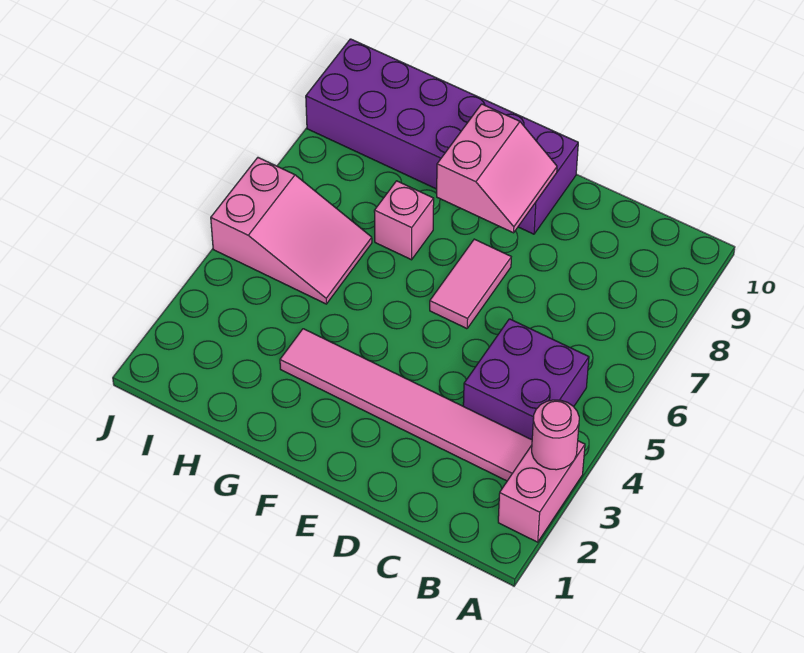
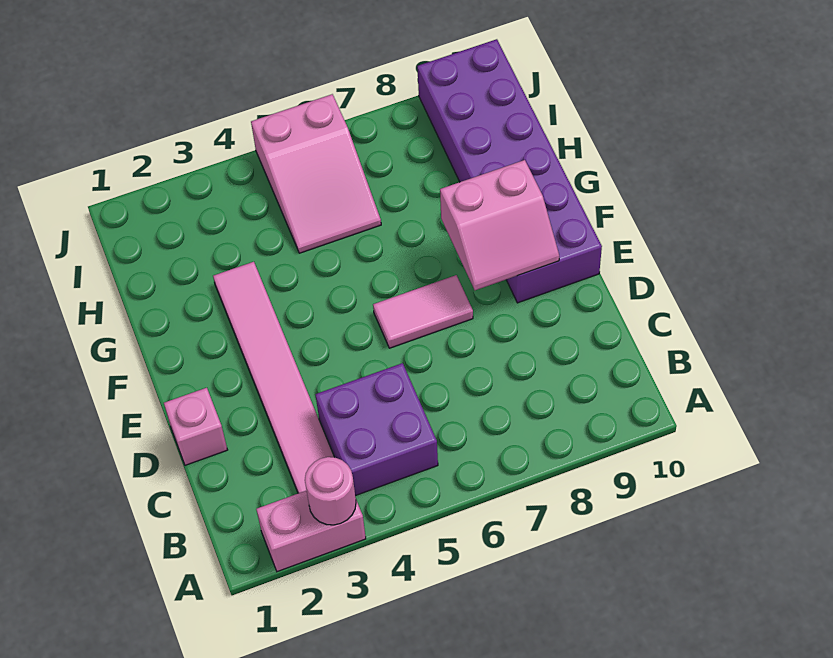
pink 1x1 brick [374,181,434,260] -> pink 1x1 brick moved to [164,388,227,465]

